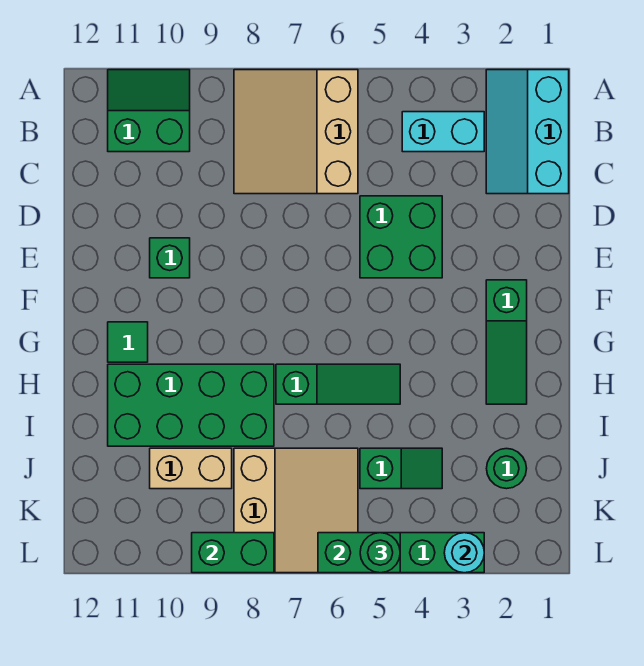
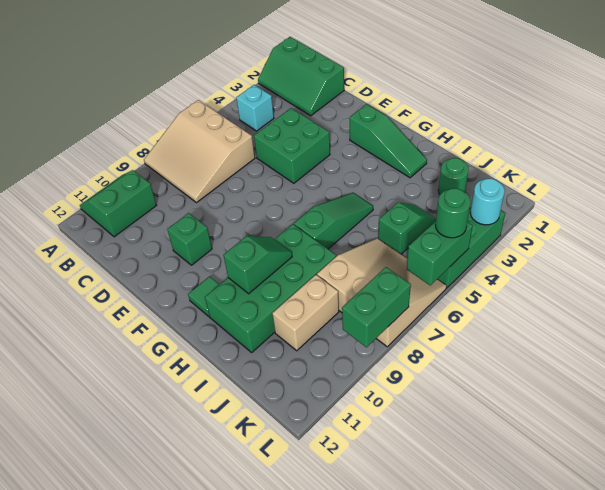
cyan 2x3 slope [486,70,569,194] -> green 2x3 slope [258,37,344,116]
cyan 1x2 brick [402,112,484,152] -> cyan 1x1 brick [236,85,274,131]
none -> green 1x2 slope [223,236,292,294]

